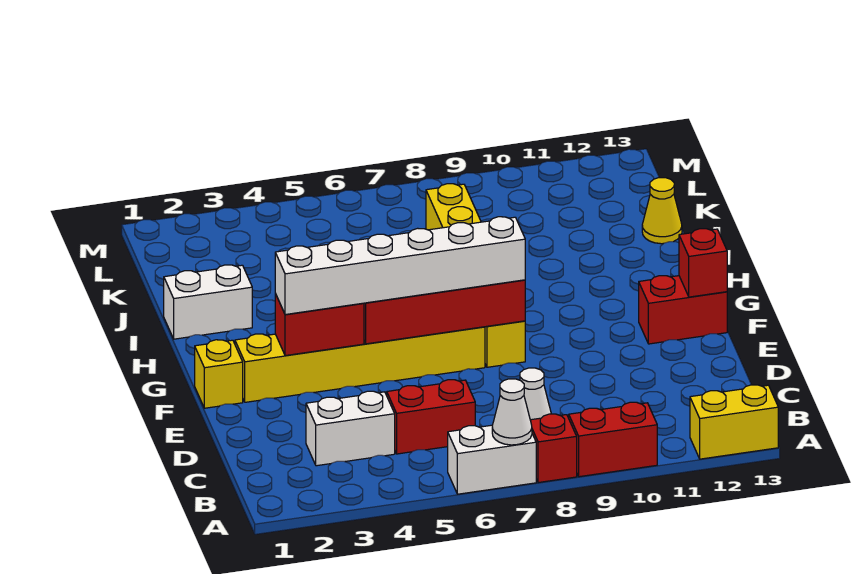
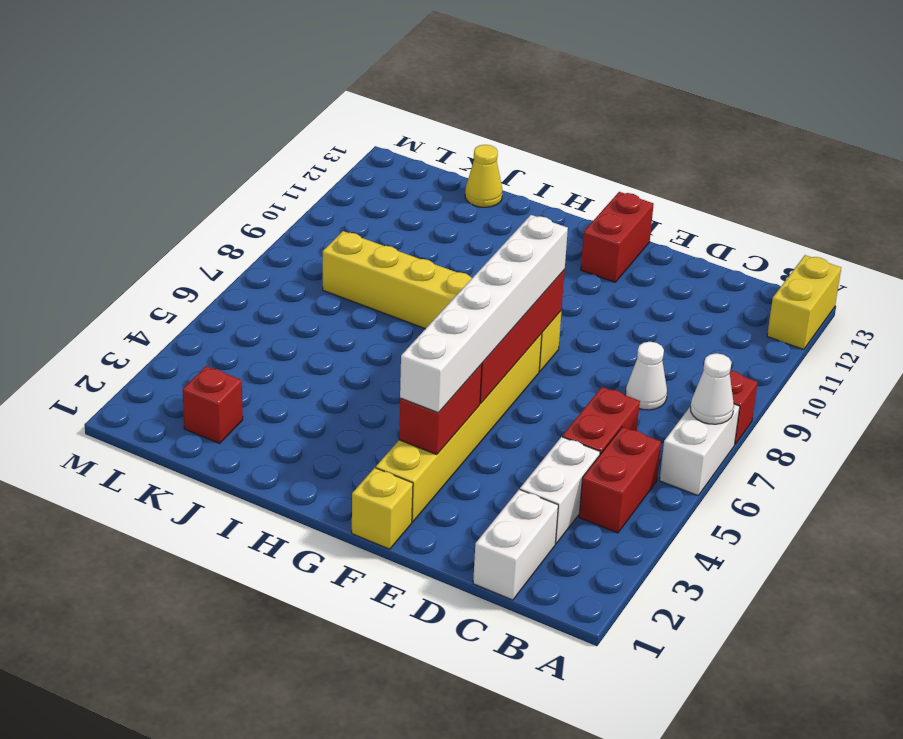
red 1x2 brick [569,402,657,477] -> red 1x2 brick moved to [579,427,661,533]
red 1x1 brick [679,229,727,297] -> red 1x1 brick moved to [183,366,243,443]
white 1x2 brick [164,265,252,339] -> white 1x2 brick moved to [473,489,558,600]

